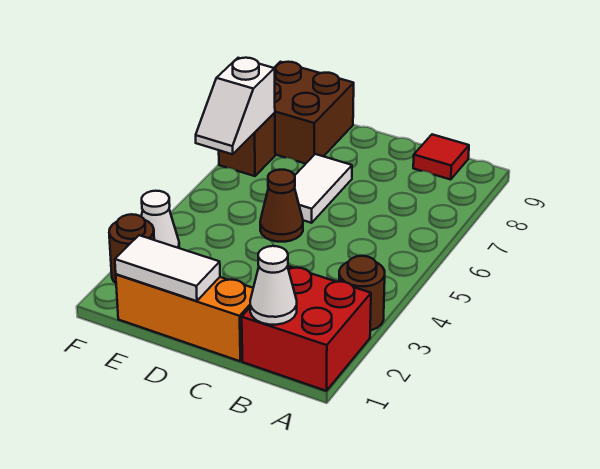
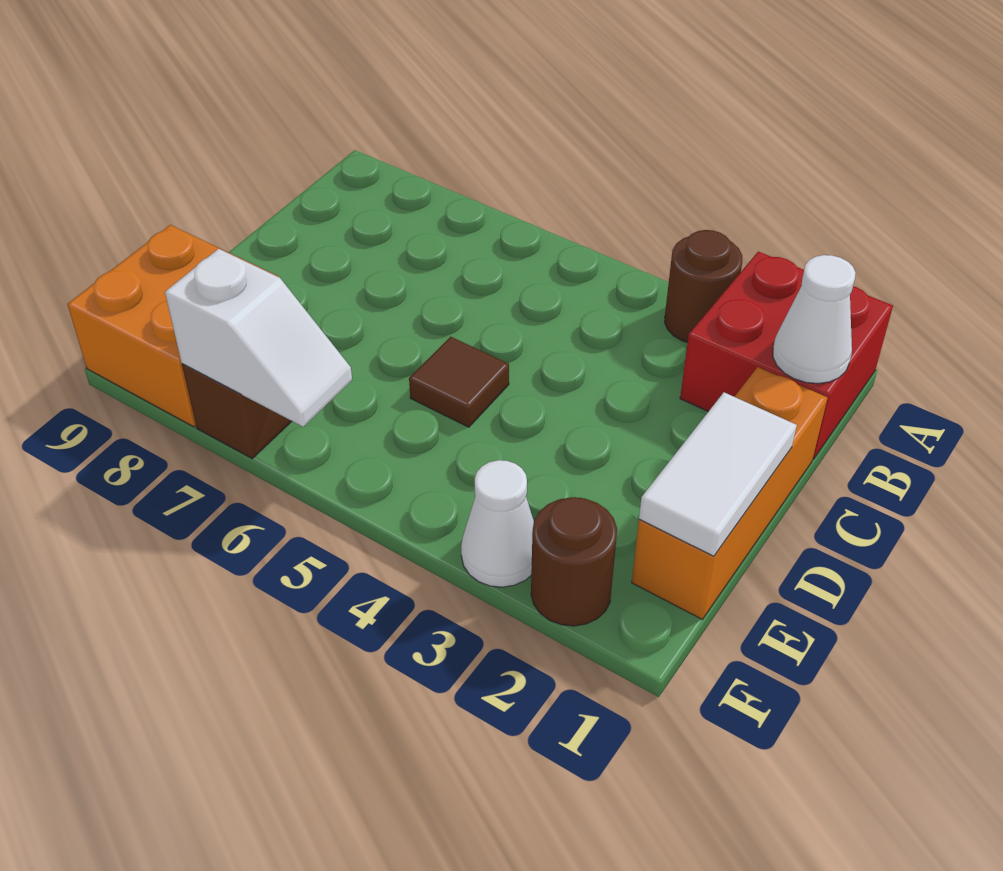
red 1x1 tile [413,134,469,179] -> none
brown 1x1 cone [260,170,303,242] -> brown 1x1 tile [409,337,509,427]
white 1x2 tile [295,154,352,223] -> none
brown 2x2 brick [274,62,354,164] -> orange 2x2 brick [67,225,279,427]

